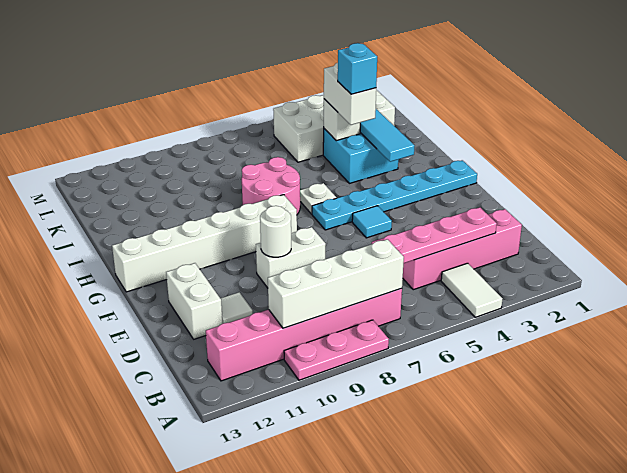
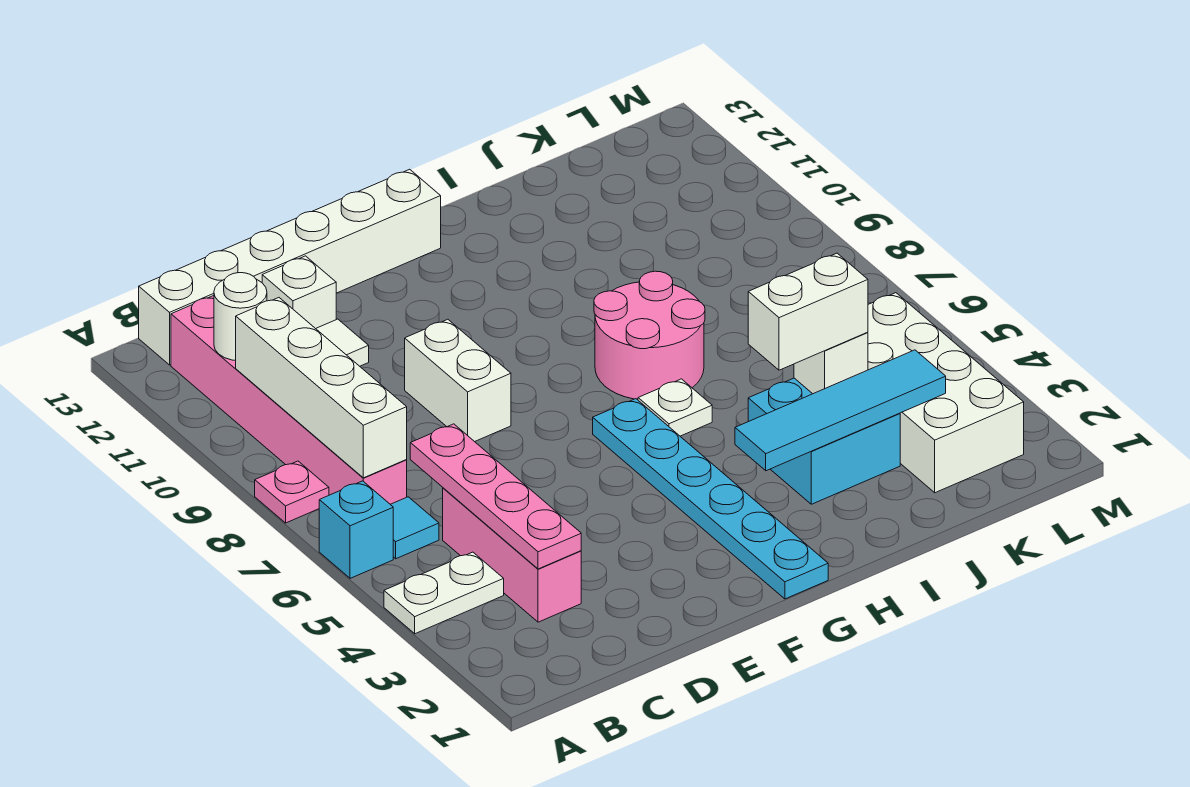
white 1x2 tile [441,263,502,317] -> white 1x2 plate [384,552,504,634]
pink 1x3 plate [284,320,389,380] -> pink 1x1 plate [255,461,329,523]
pink 1x4 brick [403,209,522,290] -> pink 1x3 brick [443,488,581,622]
white 1x2 brick [166,263,223,339] -> white 1x1 brick [262,256,336,329]
white 1x1 round brick [260,206,291,257] -> white 1x1 round brick moved to [214,273,267,360]
cyan 1x1 tile [352,206,392,238] -> cyan 1x1 tile moved to [390,497,439,559]
white 1x6 brick [112,195,297,292] -> white 1x6 brick turned to [139,169,441,365]
cyan 1x1 brick [338,43,377,94] -> cyan 1x1 brick moved to [319,481,393,578]

